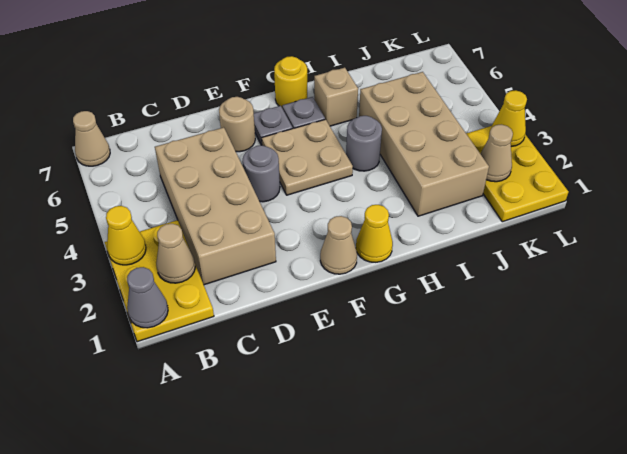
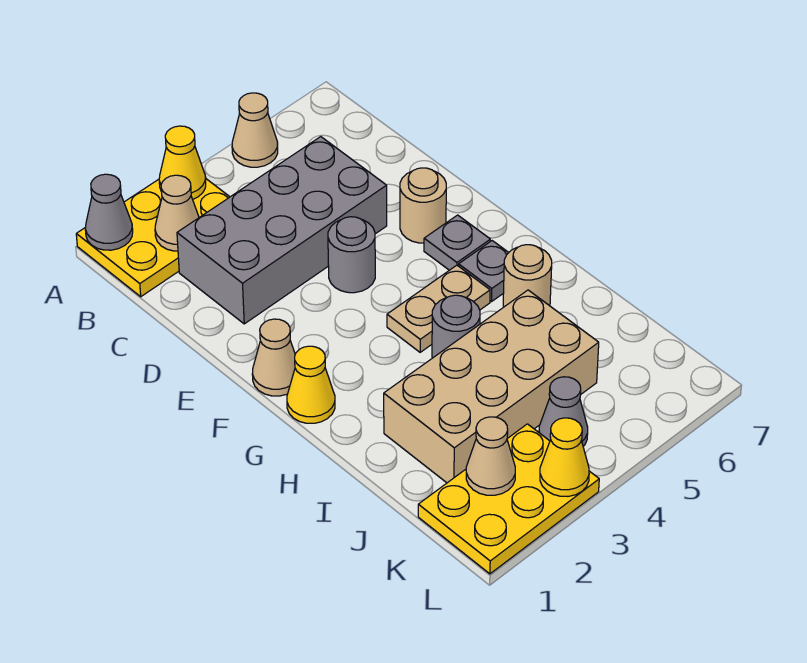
tan 1x1 cone [73,111,110,166] -> tan 1x1 cone moved to [232,93,278,167]
tan 2x4 brick [155,127,276,285] -> grey 2x4 brick [177,137,387,324]
tan 2x2 plate [262,119,353,195] -> tan 1x2 plate [387,265,490,352]
yellow 1x1 round brick [274,56,307,107] -> none
tan 1x1 brick [314,68,358,126] -> tan 1x1 round brick [503,245,552,307]
none -> grey 1x1 cone [539,377,588,446]

